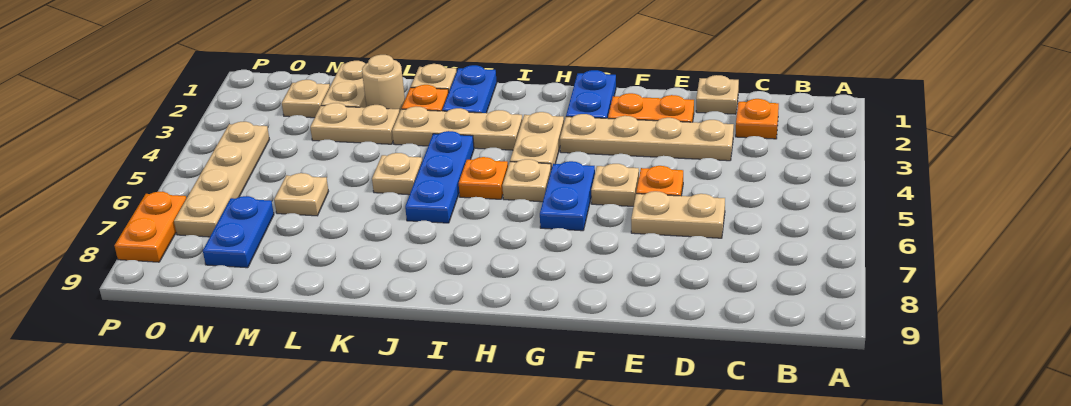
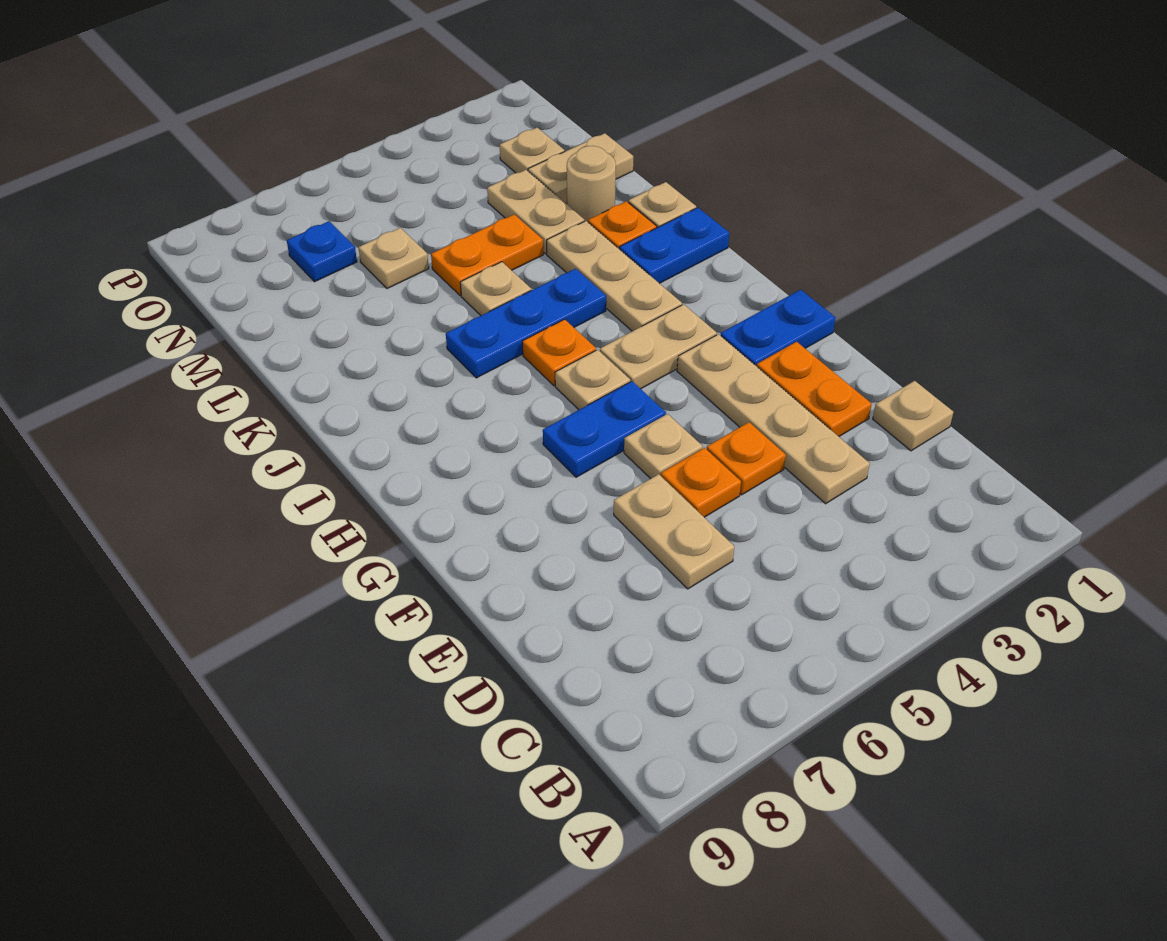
orange 1x1 plate [736,99,779,139] -> orange 1x1 plate moved to [707,422,786,495]
blue 1x2 plate [203,196,274,268] -> blue 1x1 plate [287,221,357,282]
tan 1x4 plate [174,122,269,237] -> none
orange 1x2 plate [114,192,186,262] -> orange 1x2 plate moved to [431,214,543,296]

